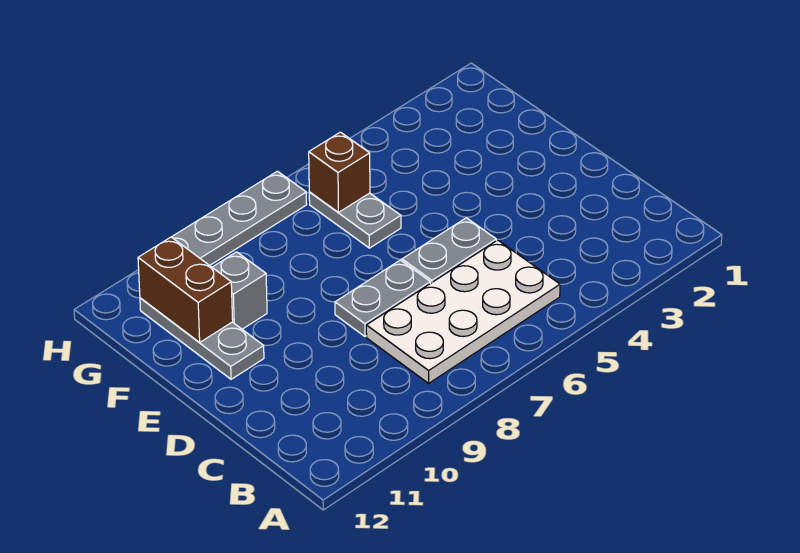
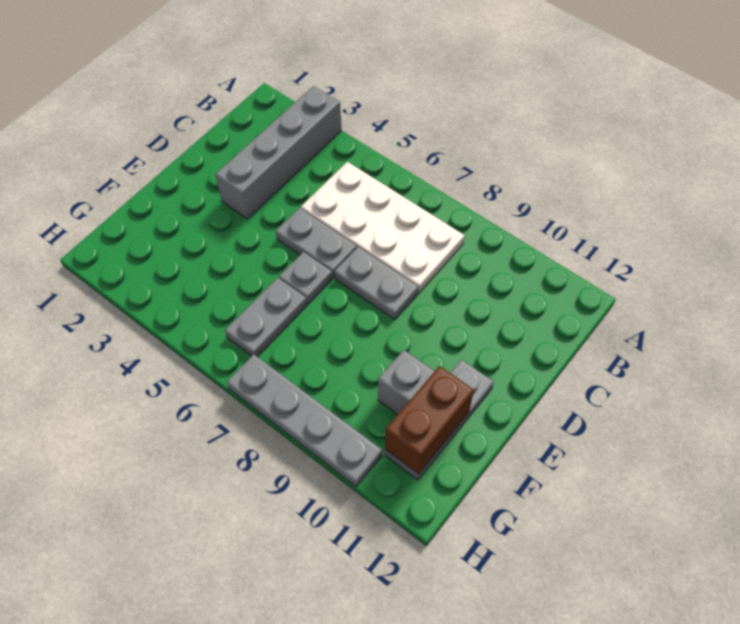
none -> grey 1x4 brick [215,86,341,219]
none -> grey 1x1 plate [279,252,332,304]
brown 1x1 brick [309,132,370,212] -> none

